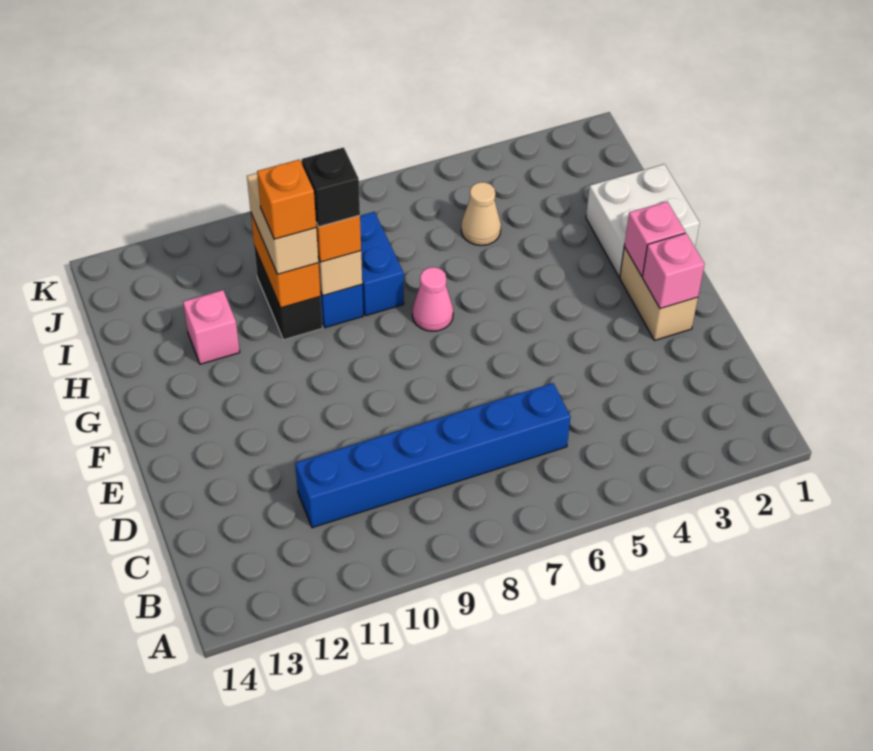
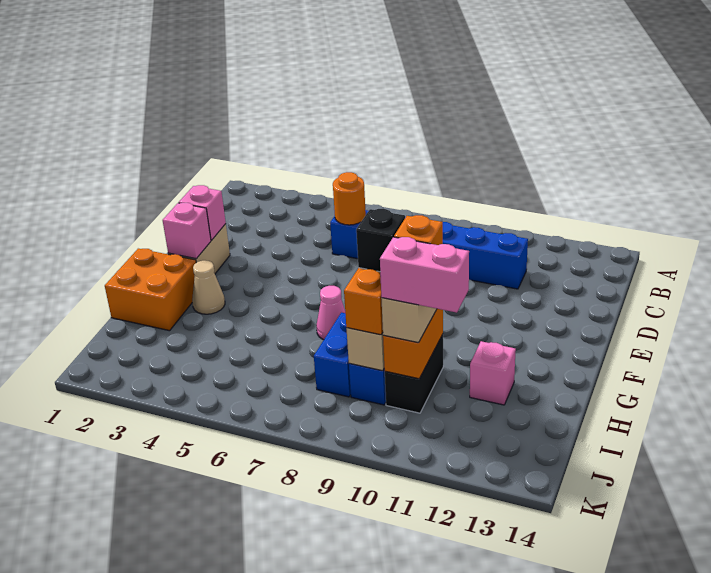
none -> orange 1x1 round brick [333,172,366,225]
white 2x2 brick [586,164,700,277] -> orange 2x2 brick [105,249,196,331]
tan 1x1 cone [461,182,501,245] -> tan 1x1 cone moved to [192,260,225,314]
none -> pink 1x2 brick [380,237,469,313]

